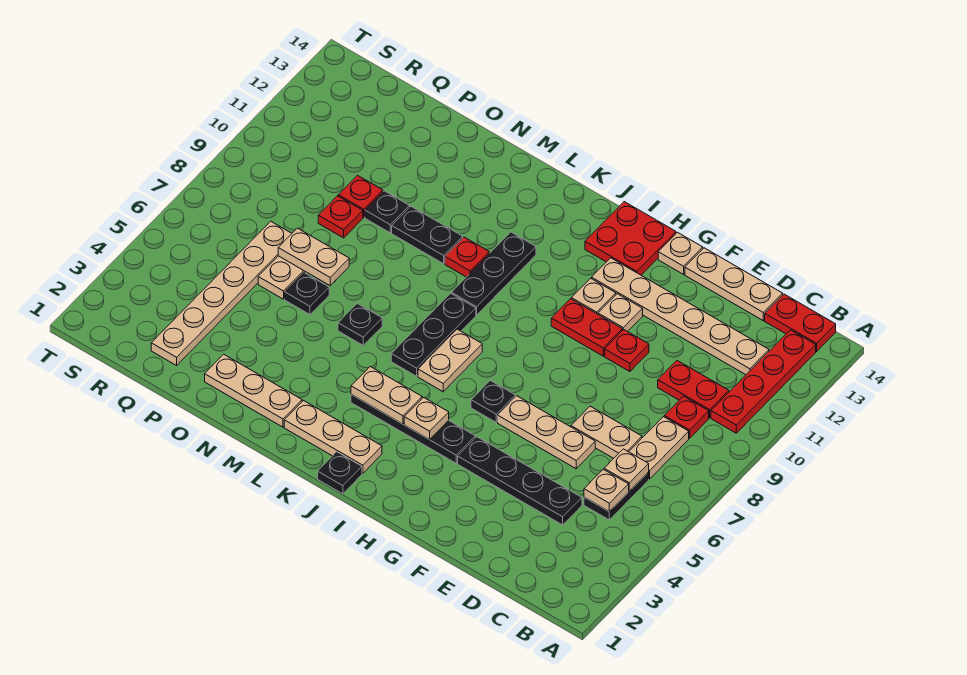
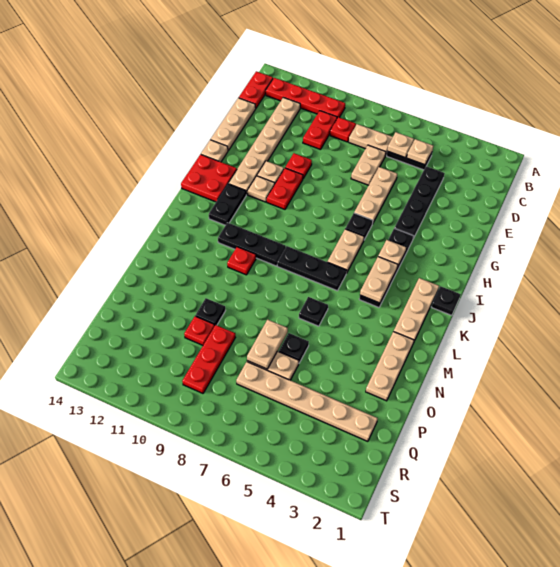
tan 1x2 plate [418,329,482,392] -> tan 1x2 plate turned to [327,229,364,273]
black 1x2 plate [392,206,463,264] -> black 1x2 plate moved to [209,184,247,225]
red 1x1 plate [318,196,363,238] -> red 1x3 plate [182,325,235,393]

